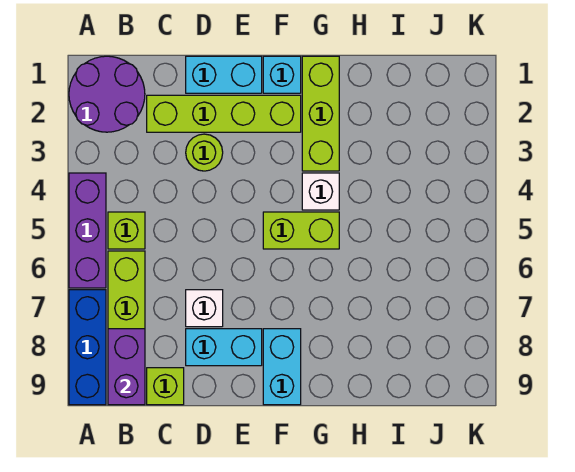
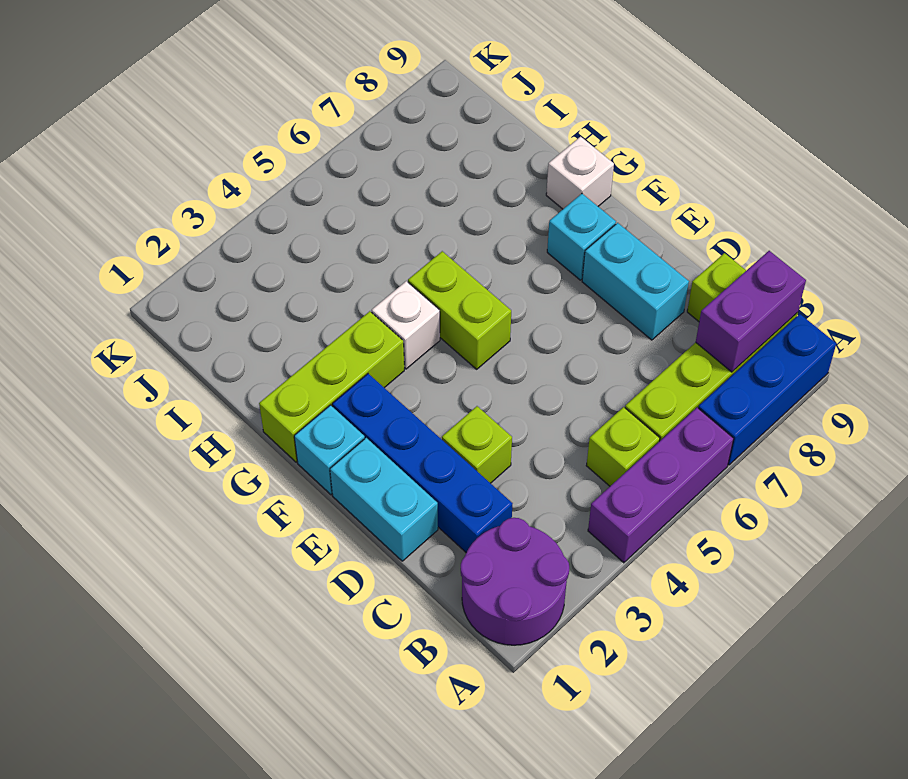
lime 1x4 brick [147,95,301,132] -> blue 1x4 brick [332,374,513,553]
lime 1x1 round brick [186,134,223,171] -> lime 1x1 brick [442,406,512,483]
white 1x1 brick [186,290,223,327] -> white 1x1 brick moved to [546,137,614,209]
cyan 1x2 brick [263,329,301,405] -> cyan 1x1 brick [547,194,616,280]

